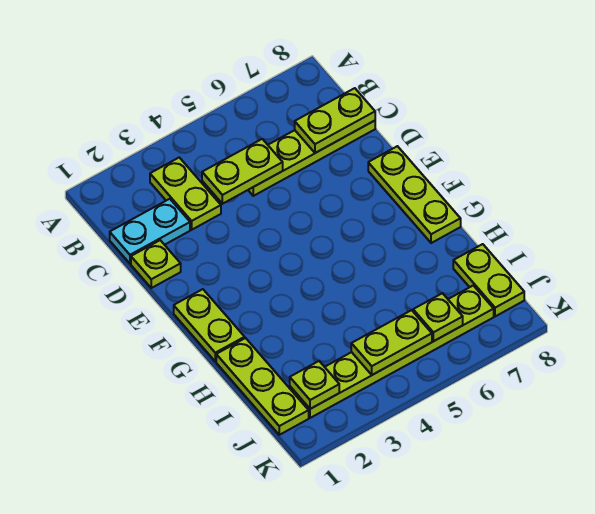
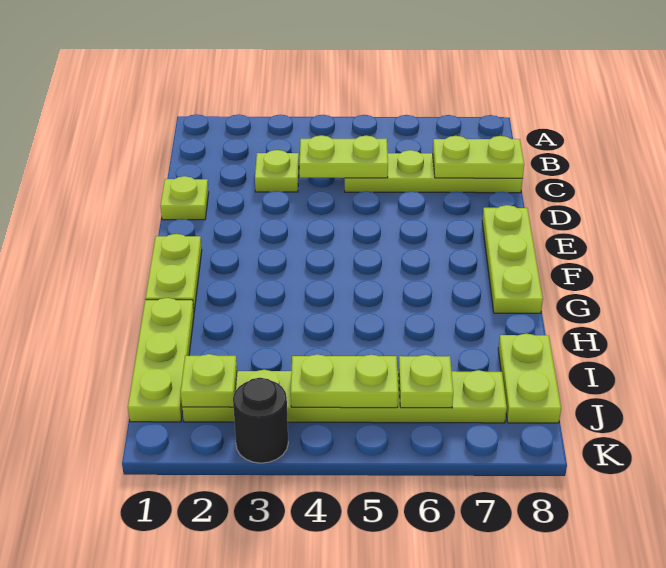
lime 1x2 plate [150,158,221,230] -> lime 1x1 plate [255,150,299,192]
cyan 1x2 plate [110,199,190,264] -> none
none -> black 1x1 round brick [233,378,288,463]

